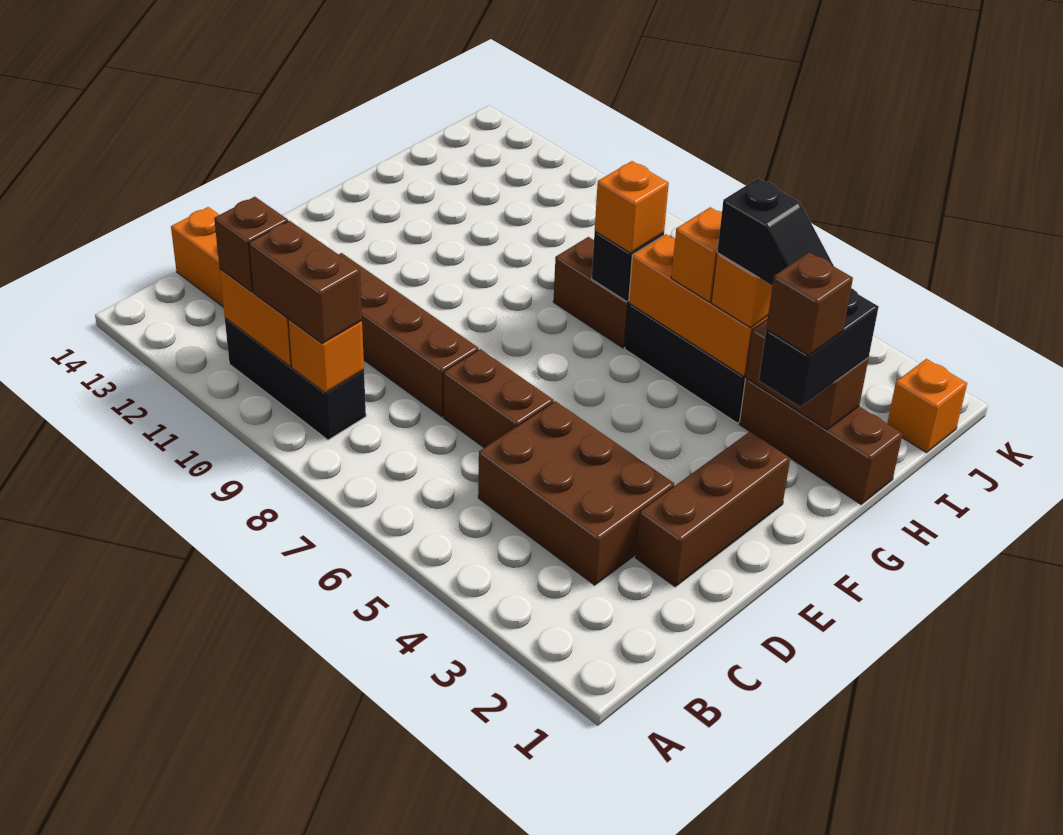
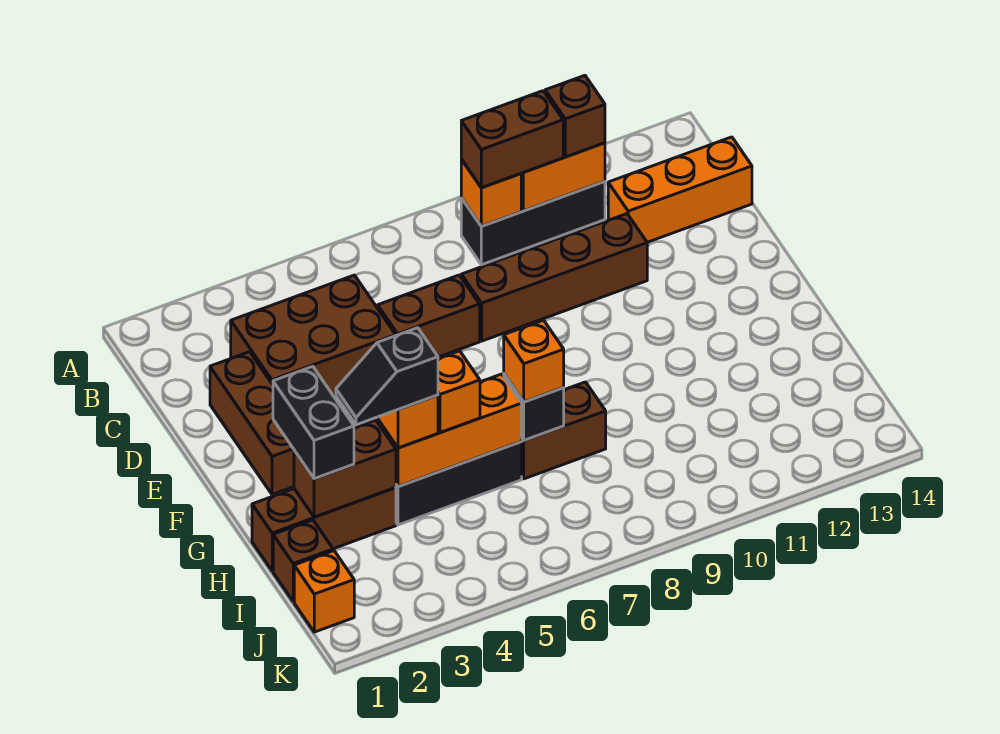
brown 1x1 brick [766,252,853,356] -> brown 1x1 brick moved to [273,520,333,602]

